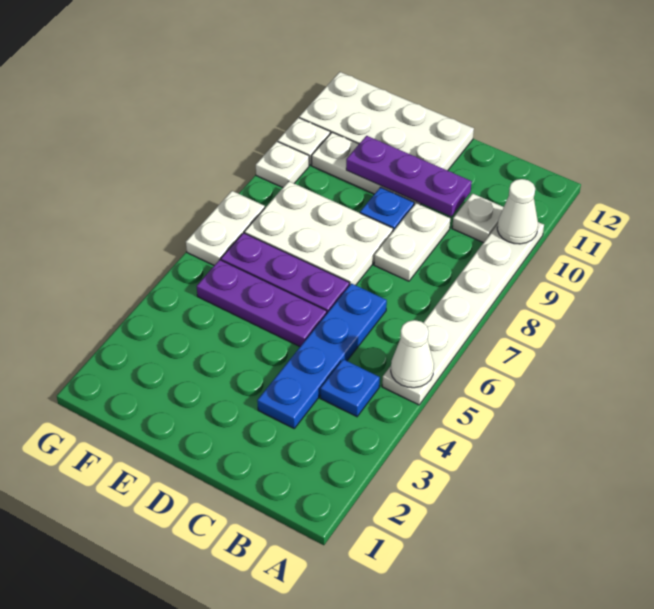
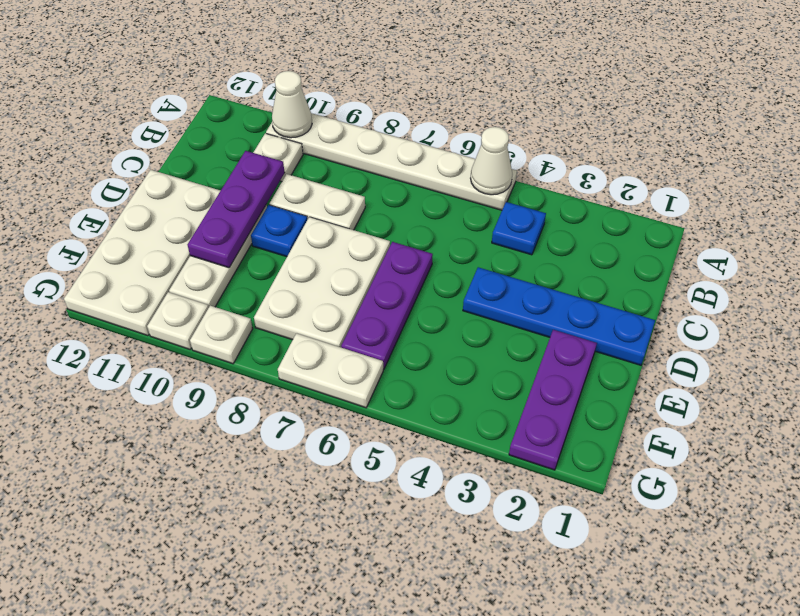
blue 1x4 plate [257,283,387,428] -> blue 1x4 plate moved to [463,267,655,365]
purple 1x3 plate [197,260,327,347] -> purple 1x3 plate moved to [509,330,597,470]

